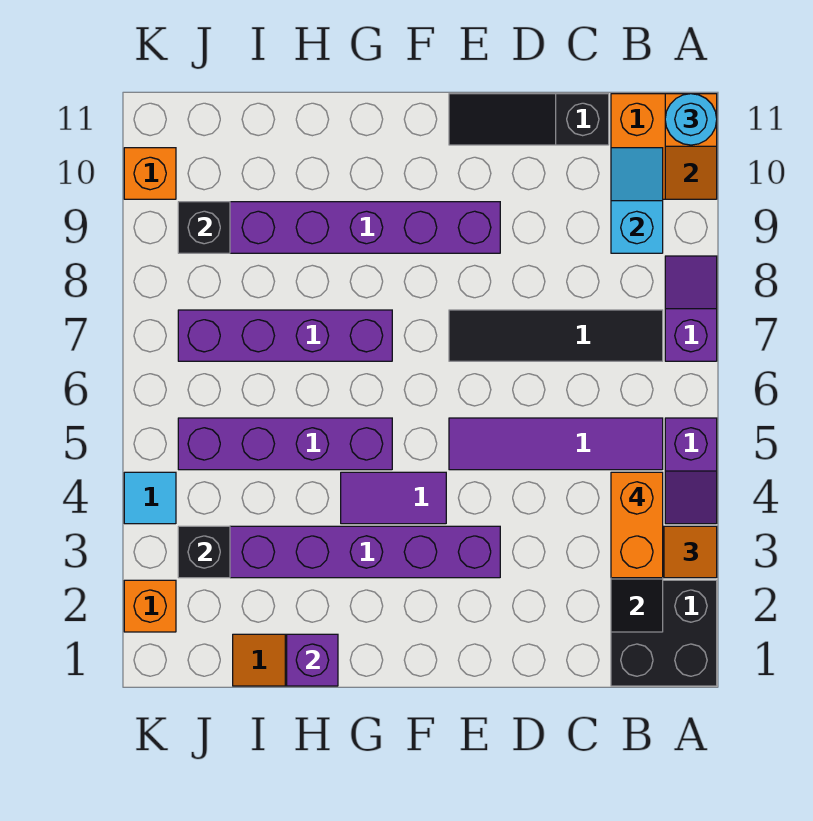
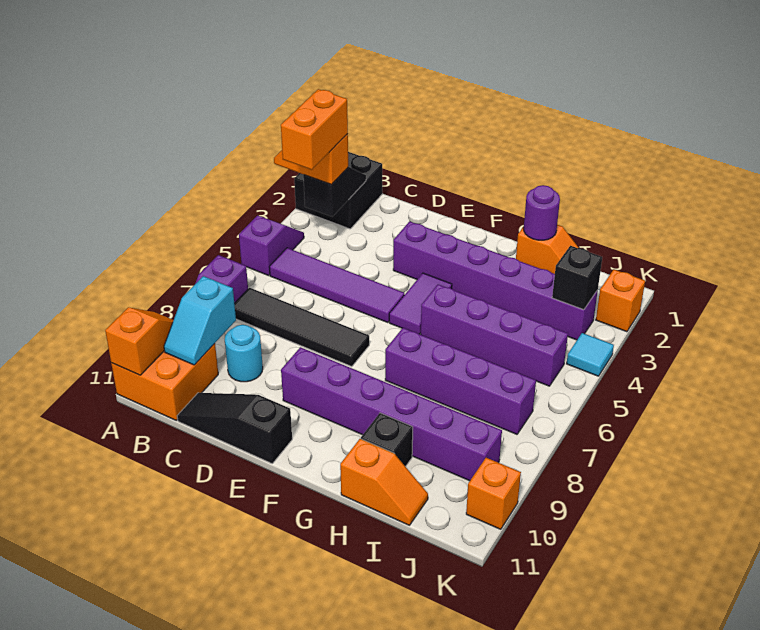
cyan 1x1 round brick [665,94,717,145] -> cyan 1x1 round brick moved to [225,325,263,382]
black 1x3 slope [449,94,609,145] -> black 1x3 slope turned to [177,393,292,463]
purple 1x2 tile [341,472,446,524] -> purple 1x2 tile turned to [389,273,452,334]
purple 1x1 brick [287,634,338,686] -> purple 1x1 round brick [524,185,560,240]
none -> orange 1x2 slope [340,439,428,525]
black 1x1 brick [178,202,230,253] -> black 1x1 brick moved to [361,413,413,467]

